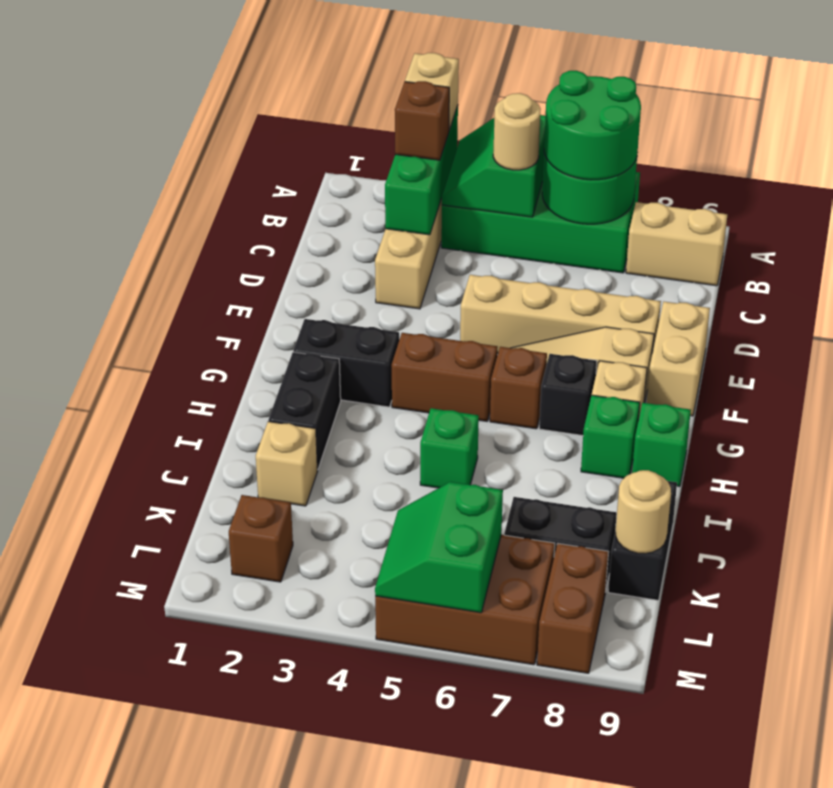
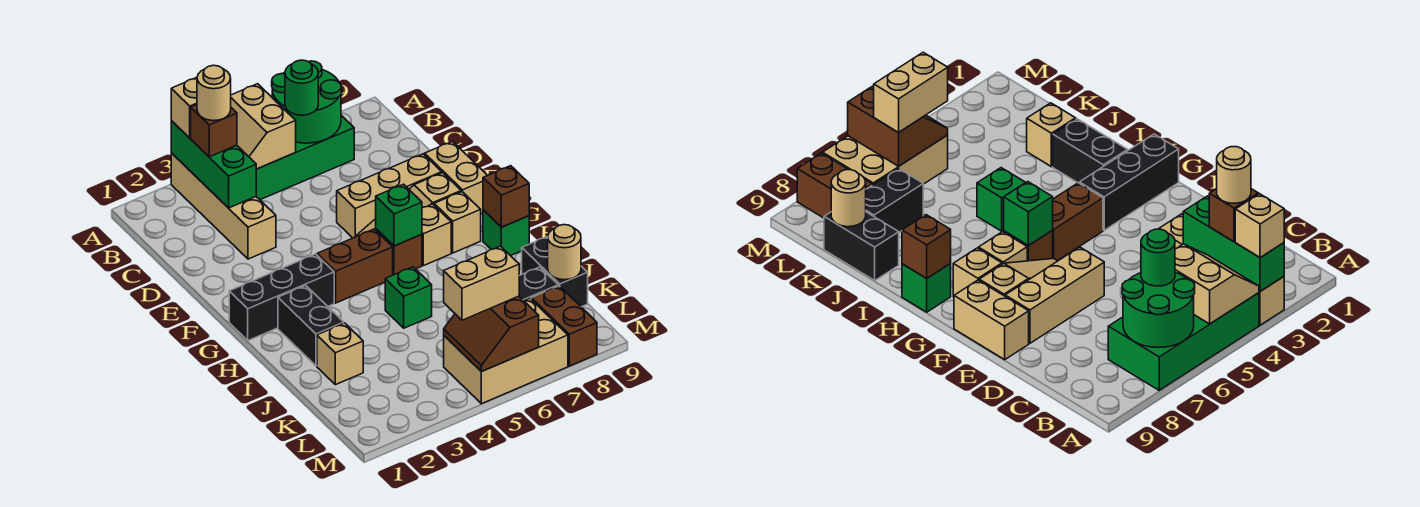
green 2x2 slope [442,115,546,217] -> tan 2x2 slope [231,84,296,169]
green 2x2 round brick [544,71,641,180] -> green 1x1 round brick [285,60,318,115]
tan 1x1 round brick [493,93,541,170] -> tan 1x1 round brick moved to [197,65,231,121]
tan 1x2 brick [626,202,727,286] -> tan 1x2 brick moved to [444,246,519,320]
tan 1x4 brick [460,275,661,353] -> tan 1x3 brick [337,154,442,238]
black 1x2 brick [293,319,399,407] -> black 1x3 brick [229,254,334,340]
black 1x1 brick [539,354,597,436] -> tan 1x1 brick [422,204,451,266]
green 1x1 brick [581,395,640,478] -> green 1x1 brick moved to [376,184,422,246]
brown 1x1 brick [229,495,293,582] -> brown 1x1 brick moved to [483,166,529,227]
brown 2x3 brick [375,535,555,665] -> tan 2x3 brick [444,298,568,404]
green 2x2 slope [375,482,503,613] -> brown 2x2 slope [444,296,539,372]

